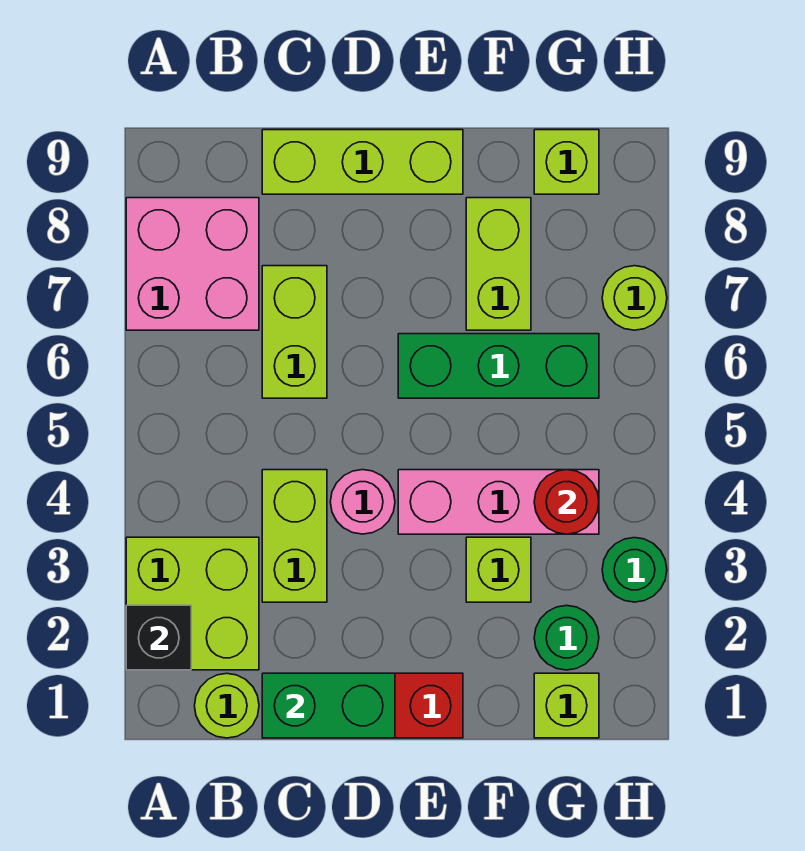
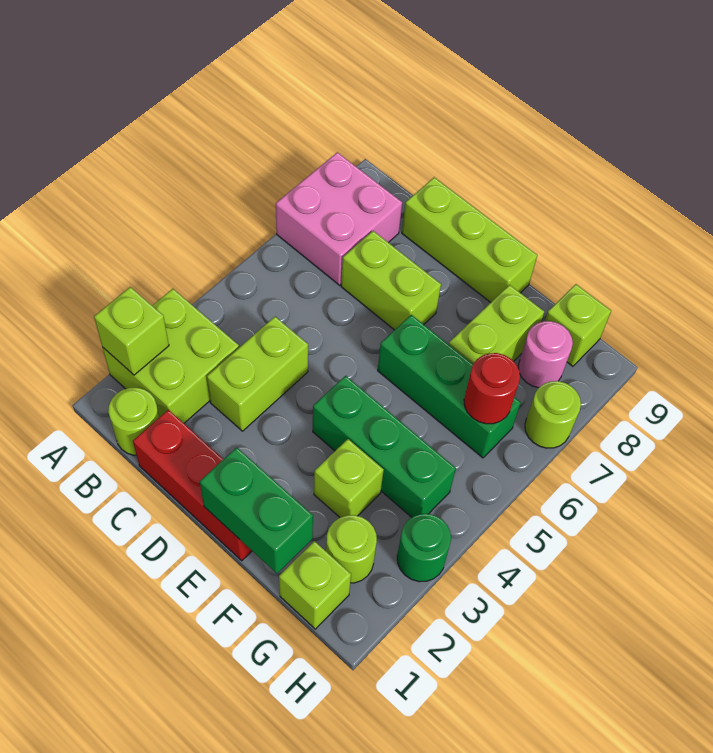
black 1x1 brick [126,605,191,670] -> lime 1x1 brick [94,287,169,375]
green 1x2 brick [262,673,395,738] -> green 1x2 brick moved to [200,448,313,573]
lime 1x2 brick [262,266,327,398] -> lime 1x2 brick turned to [341,231,441,330]
pink 1x1 round brick [330,470,395,534] -> pink 1x1 round brick moved to [518,321,573,388]
pink 1x3 brick [398,470,599,534] -> green 1x3 brick [313,376,456,517]
green 1x1 round brick [534,605,599,670] -> lime 1x1 round brick [326,515,377,583]
red 1x1 round brick [534,470,599,534] -> red 1x1 round brick moved to [464,353,520,424]

